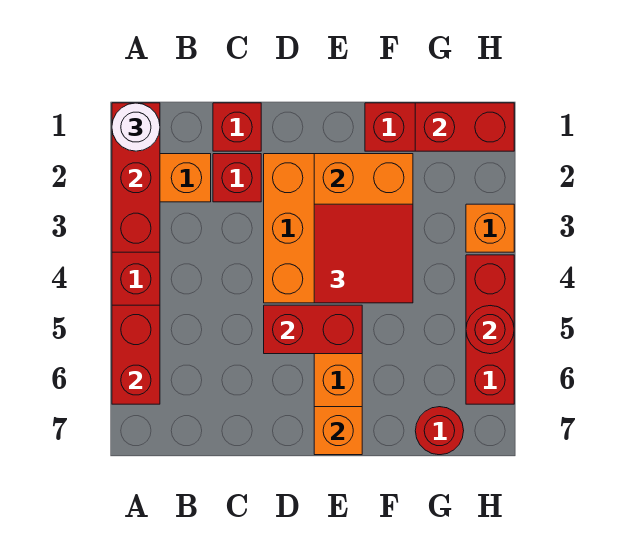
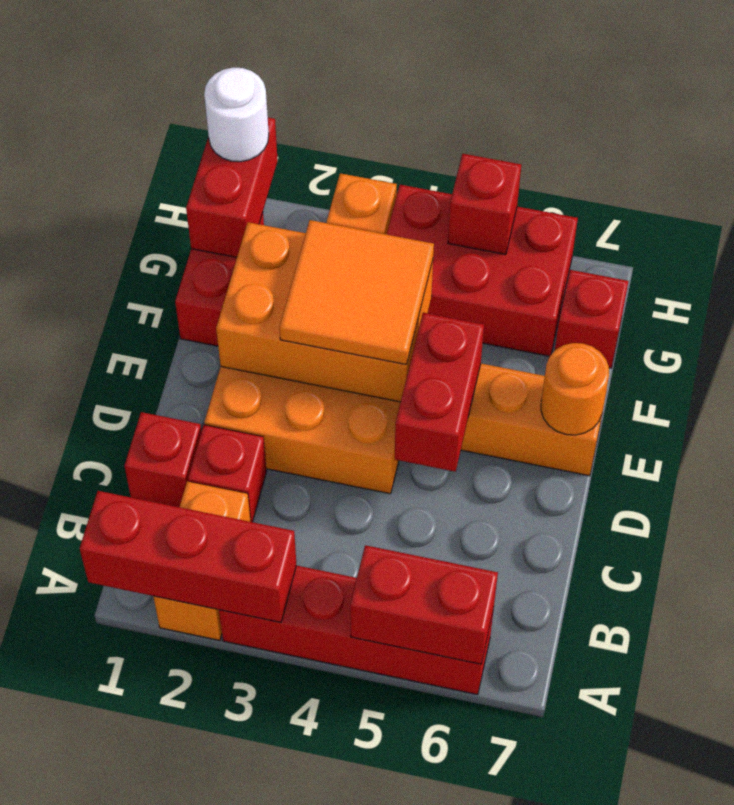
white 1x1 round brick [112,103,160,151] -> white 1x1 round brick moved to [204,68,269,162]
red 2x2 tile [314,204,413,303] -> orange 2x2 tile [279,220,434,365]
orange 1x1 brick [314,407,362,455] -> orange 1x1 round brick [541,343,609,435]
red 1x1 round brick [415,407,464,455] -> red 1x1 brick [555,270,628,368]
red 1x3 brick [466,255,514,404] -> red 2x3 brick [387,185,578,356]
red 1x1 round brick [466,306,514,354] -> red 1x1 brick [448,154,521,254]

